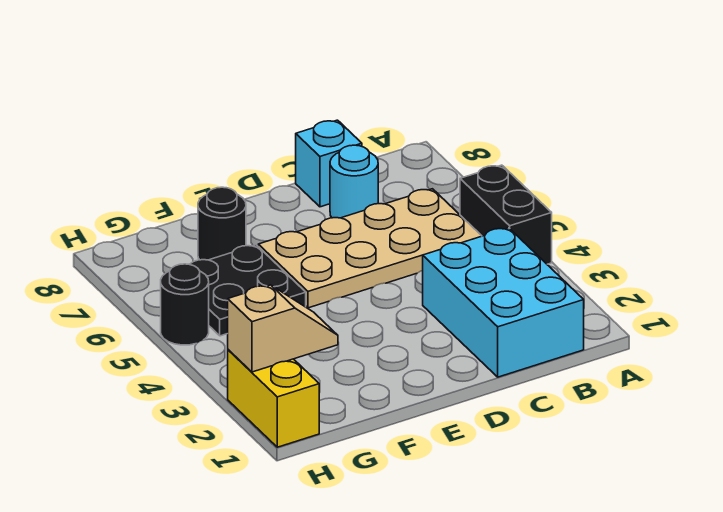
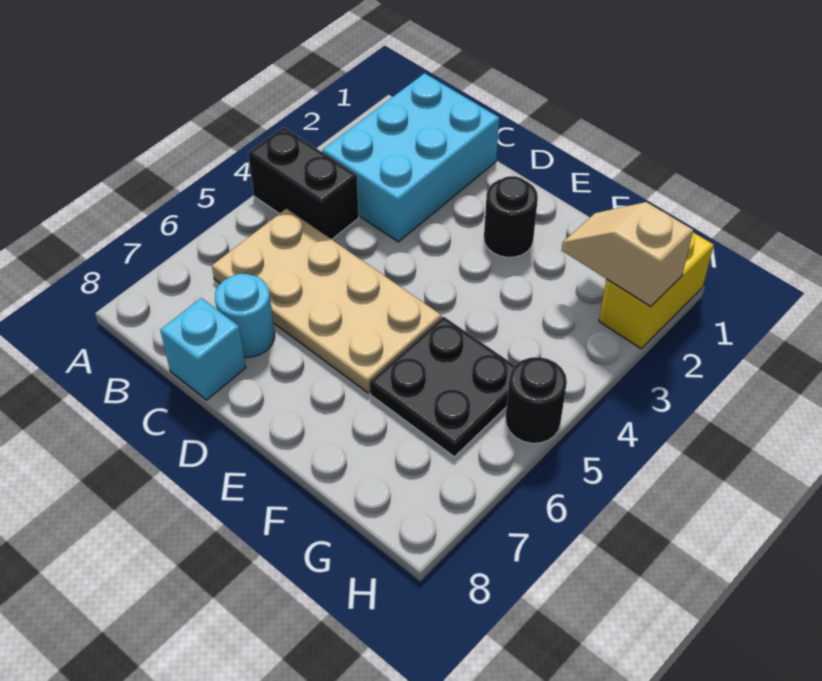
black 1x2 brick [460,165,552,264] -> black 1x2 brick turned to [248,127,359,239]
black 1x1 round brick [198,187,246,260] -> black 1x1 round brick moved to [484,176,538,257]

